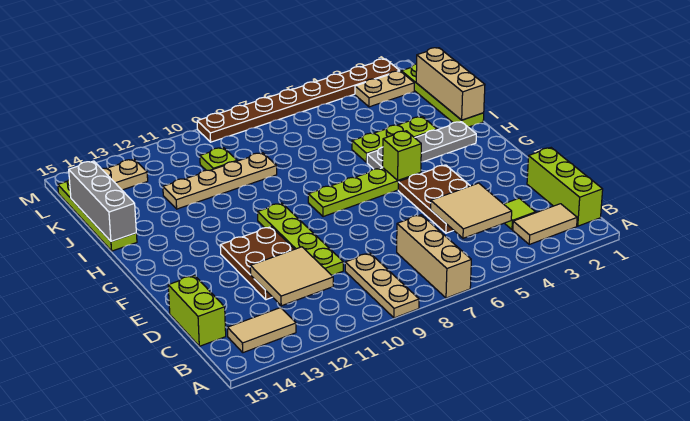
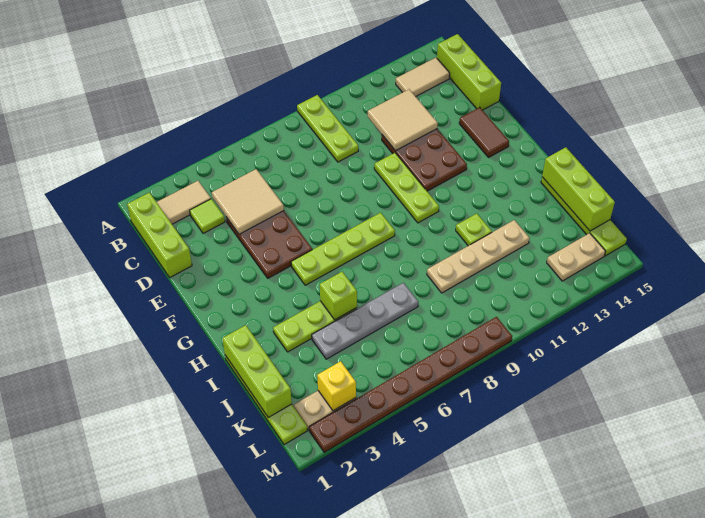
tan 1x3 brick [397,215,471,298] -> none
tan 1x3 plate [345,253,419,318] -> lime 1x3 plate [297,95,358,162]
lime 1x2 brick [168,275,226,346] -> lime 1x3 brick [437,34,501,110]
lime 1x4 plate [258,203,343,275] -> lime 1x3 plate [374,153,439,223]
none -> brown 1x2 tile [459,107,509,157]
lime 1x1 brick [383,131,421,180] -> lime 1x1 brick moved to [320,272,357,320]
grey 1x4 plate [367,122,476,169] -> grey 1x4 plate moved to [312,283,418,359]
tan 1x3 brick [416,48,485,120] -> lime 1x3 brick [222,325,292,417]
grey 1x3 brick [69,161,136,241] -> lime 1x3 brick [542,147,615,231]
lime 1x1 plate [200,148,237,170] -> lime 1x1 plate moved to [456,214,492,246]
none -> yellow 1x1 brick [317,361,356,411]

